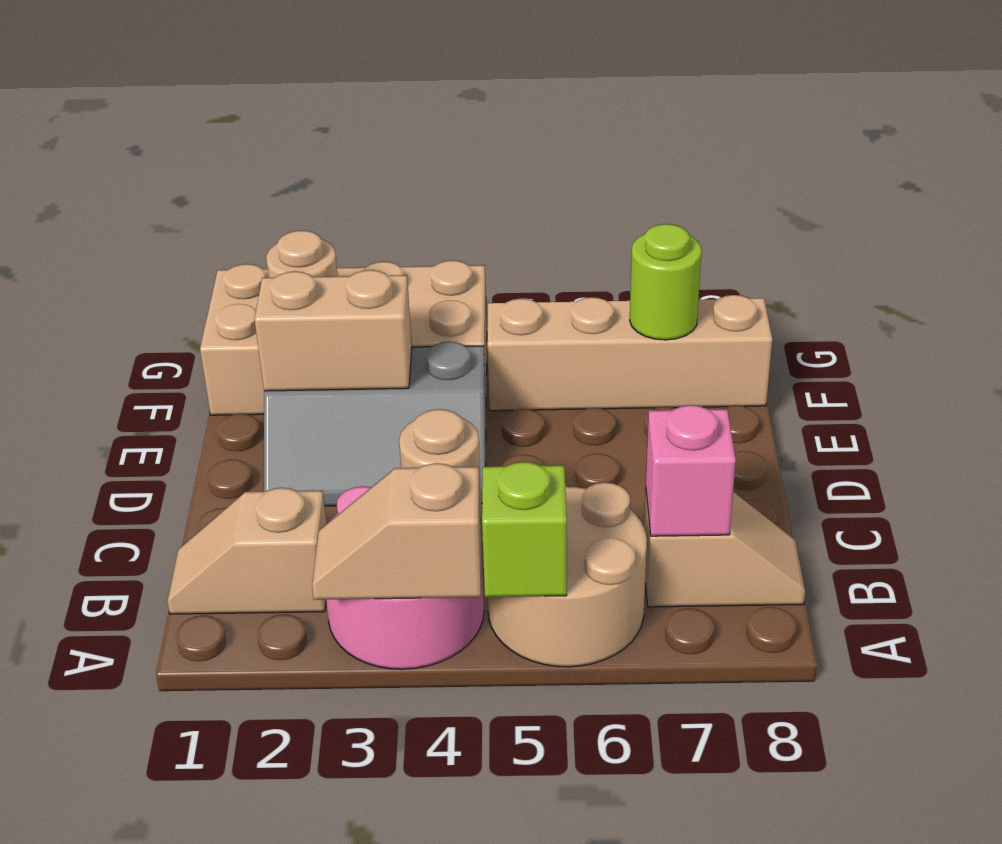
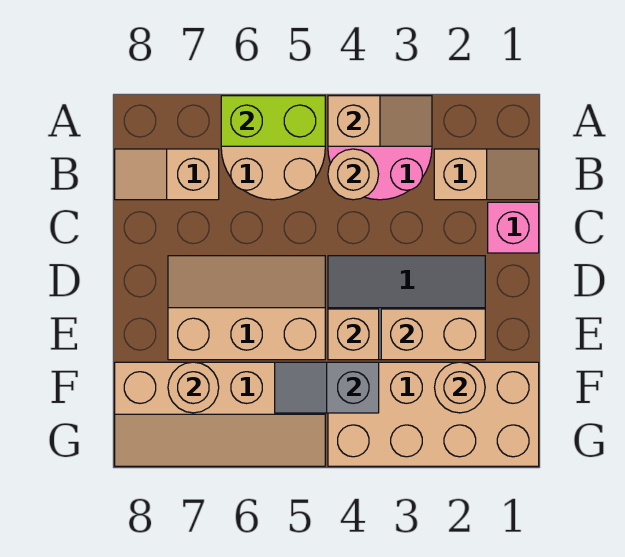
lime 1x1 brick [482,462,567,597] -> lime 1x2 brick [221,96,325,146]
pink 1x1 brick [646,405,736,536] -> pink 1x1 brick moved to [488,202,539,253]
none -> tan 2x3 slope [168,256,325,360]
none -> tan 1x1 brick [328,309,379,360]
none -> grey 1x2 slope [275,362,379,413]
lime 1x1 round brick [630,224,702,340] -> tan 1x1 round brick [168,362,219,413]

